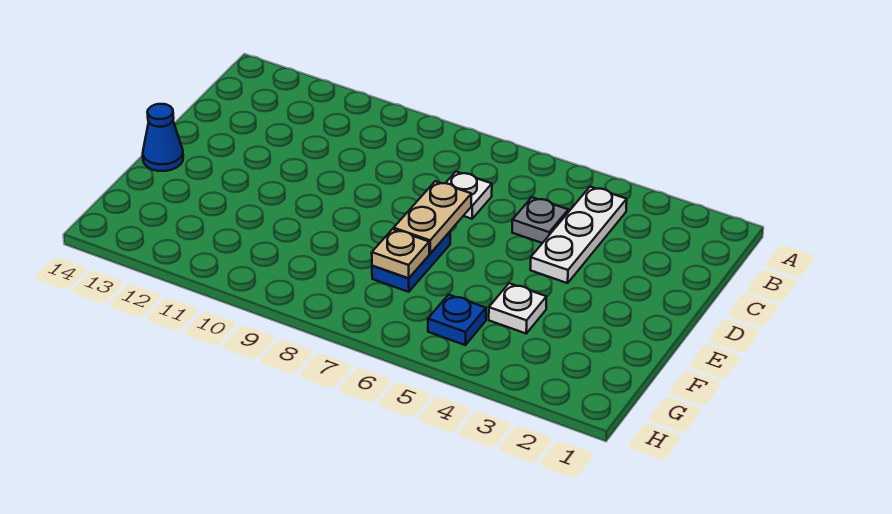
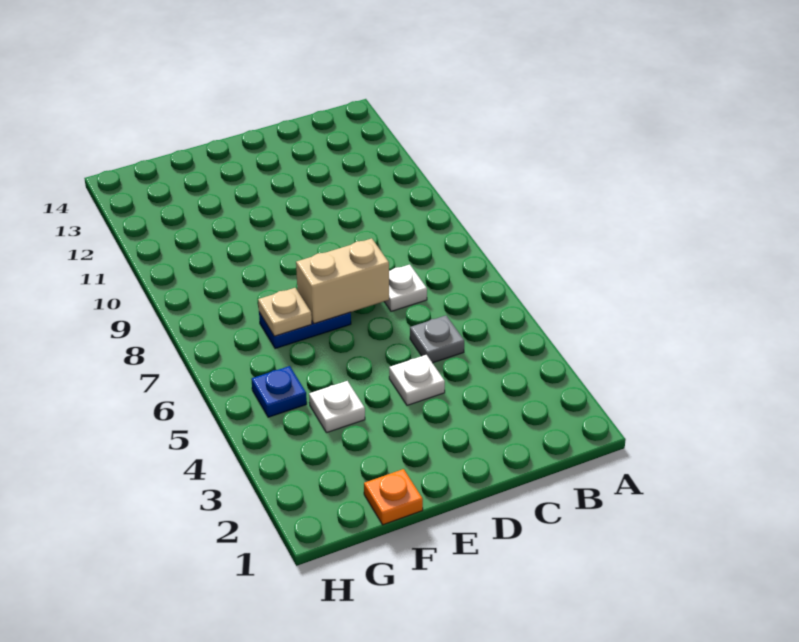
white 1x3 plate [530,187,627,283] -> white 1x1 plate [389,355,445,405]
tan 1x2 plate [394,181,471,253] -> tan 1x2 brick [296,238,389,324]
blue 1x1 cone [143,104,183,171] -> none
none -> orange 1x1 plate [364,469,423,525]

